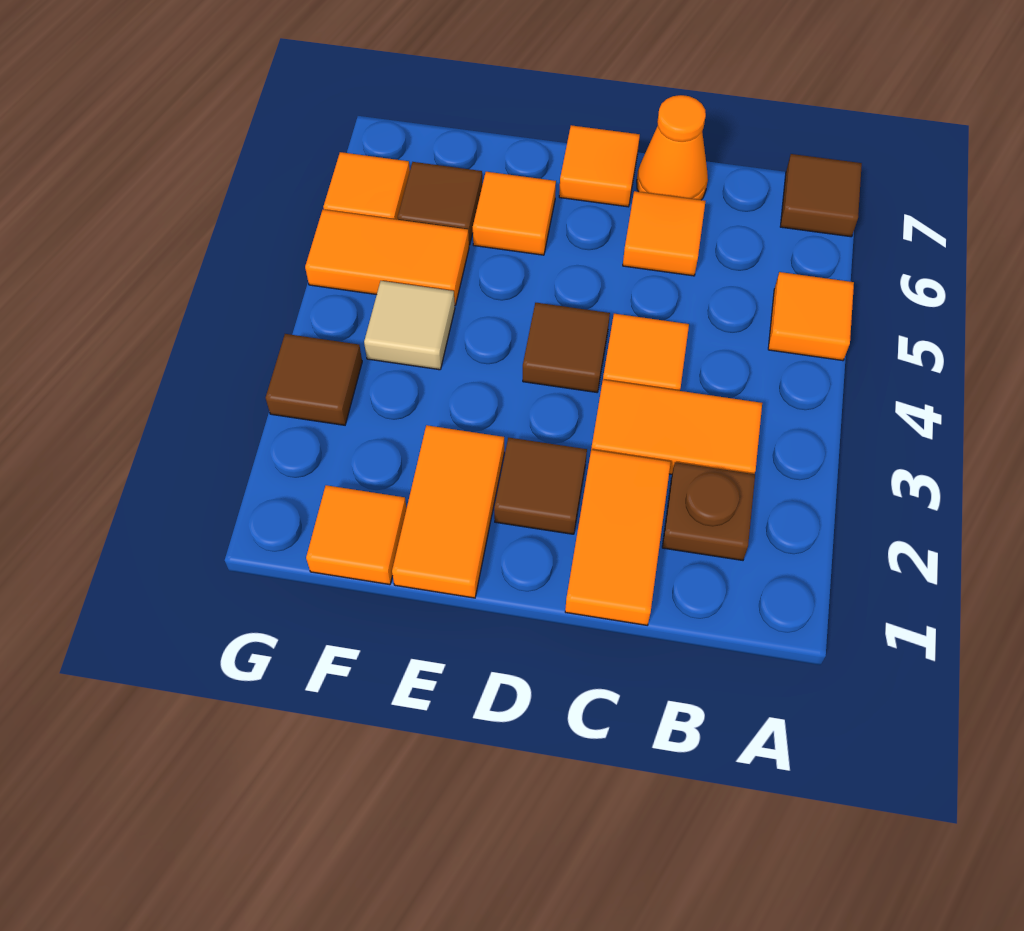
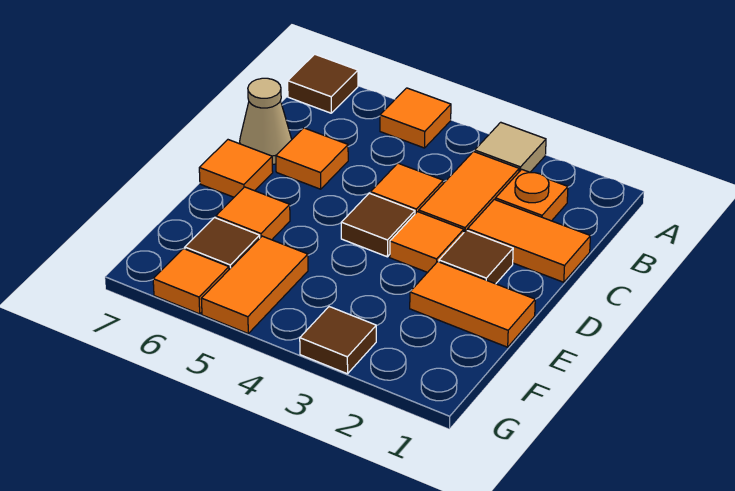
brown 1x1 plate [662,462,755,560] -> orange 1x1 plate [495,169,568,221]
orange 1x1 cone [637,95,708,200] -> tan 1x1 cone [240,78,292,165]
orange 1x1 tile [306,485,407,585] -> orange 1x1 tile moved to [390,212,464,272]
tan 1x1 tile [364,281,455,370] -> tan 1x1 tile moved to [475,122,546,172]

